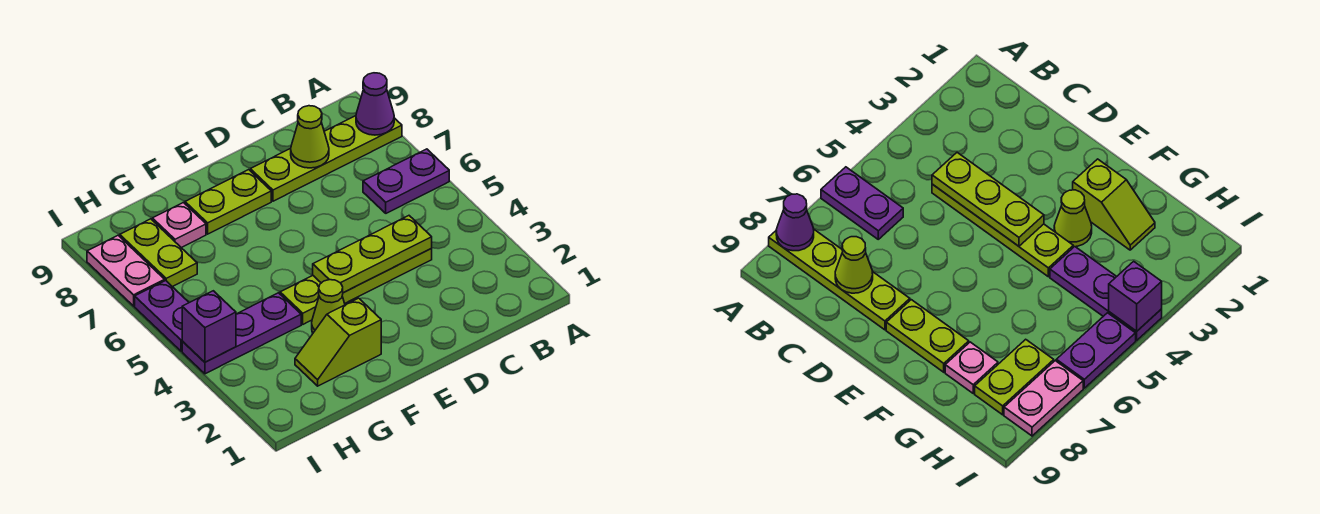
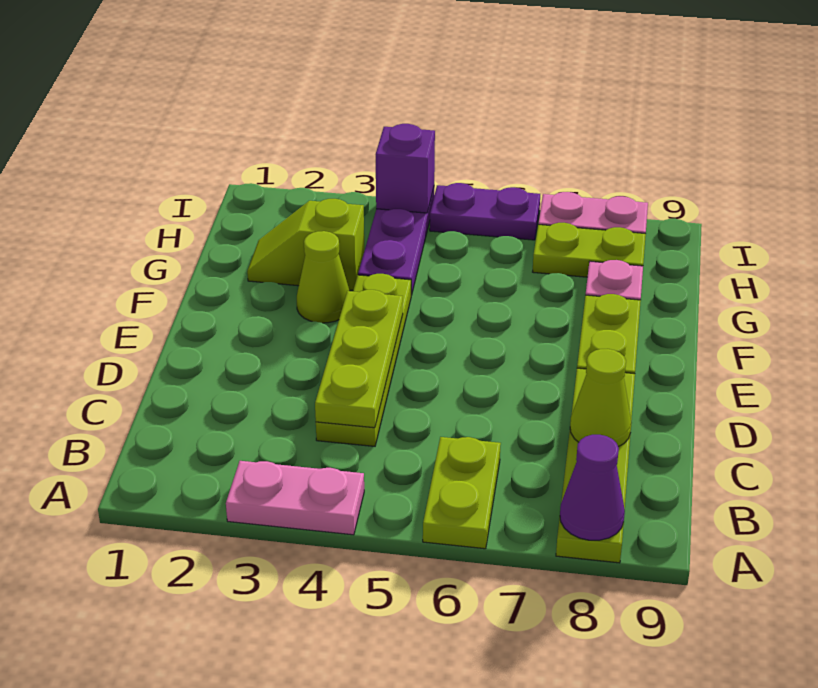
none -> pink 1x2 plate [226,461,364,535]
purple 1x2 plate [363,149,449,213] -> lime 1x2 plate [423,437,501,549]
lime 1x2 slope [295,298,381,386] -> lime 1x2 slope turned to [247,199,364,290]

